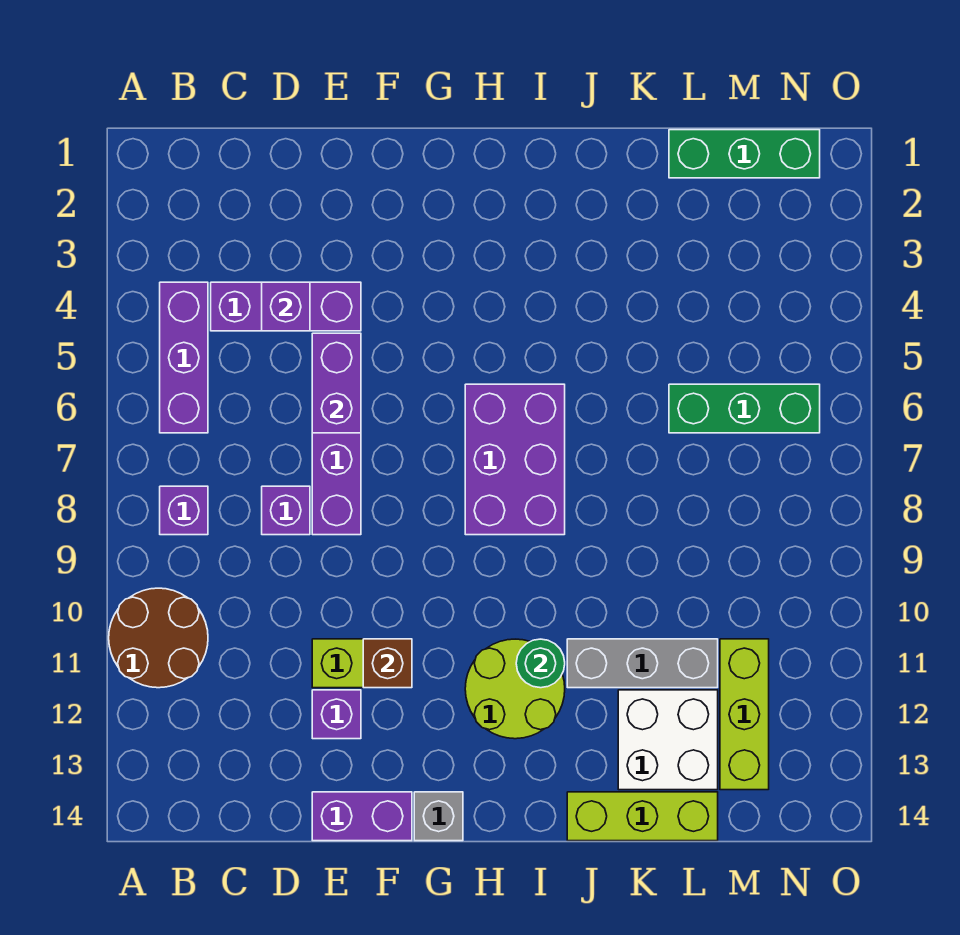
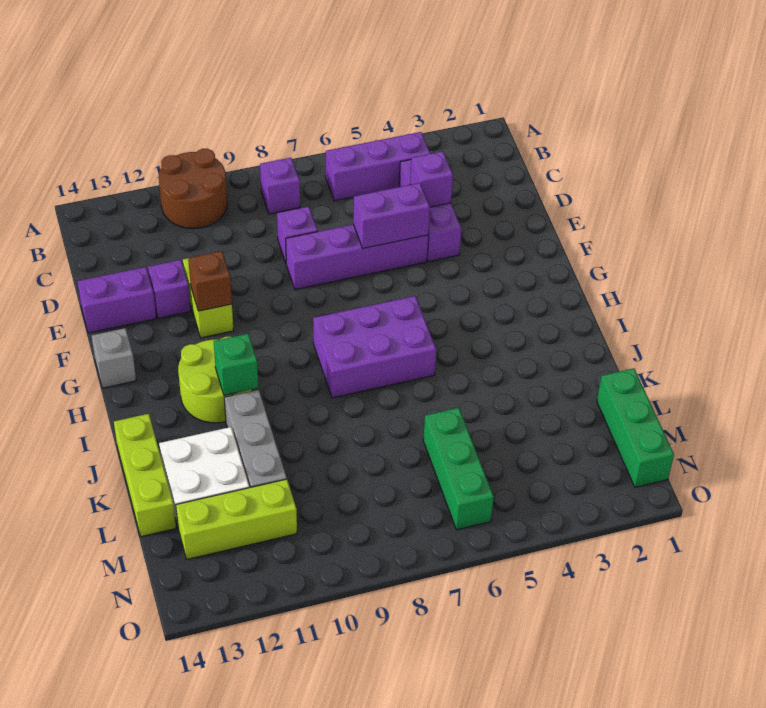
purple 1x2 brick [312,792,412,841] -> purple 1x2 brick turned to [77,267,156,333]
green 1x1 round brick [516,639,565,688] -> green 1x1 brick [214,334,258,395]

